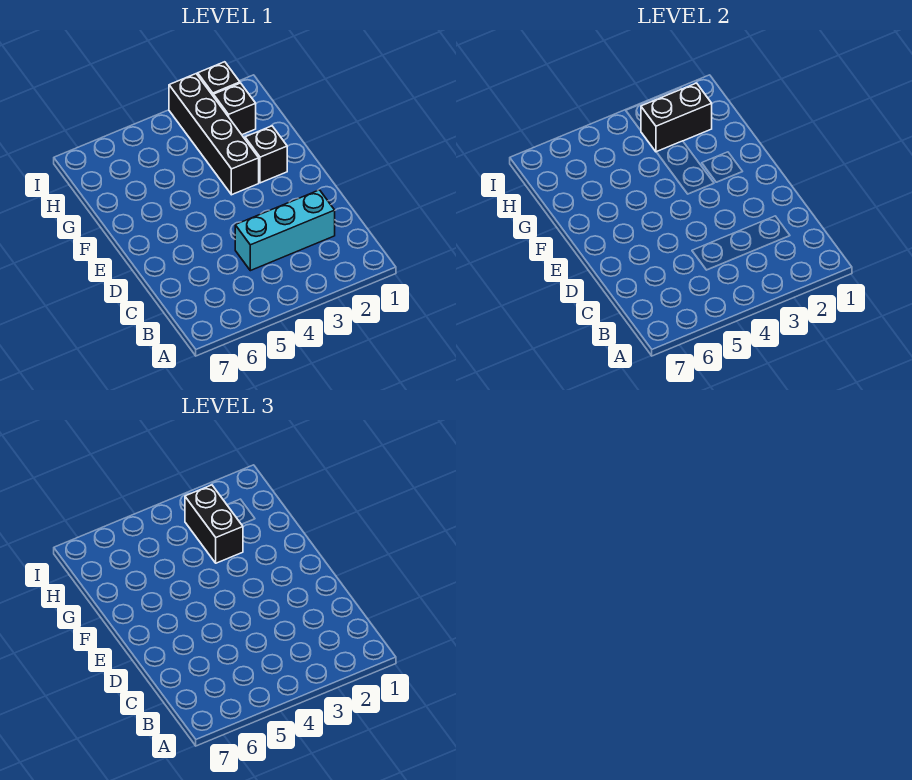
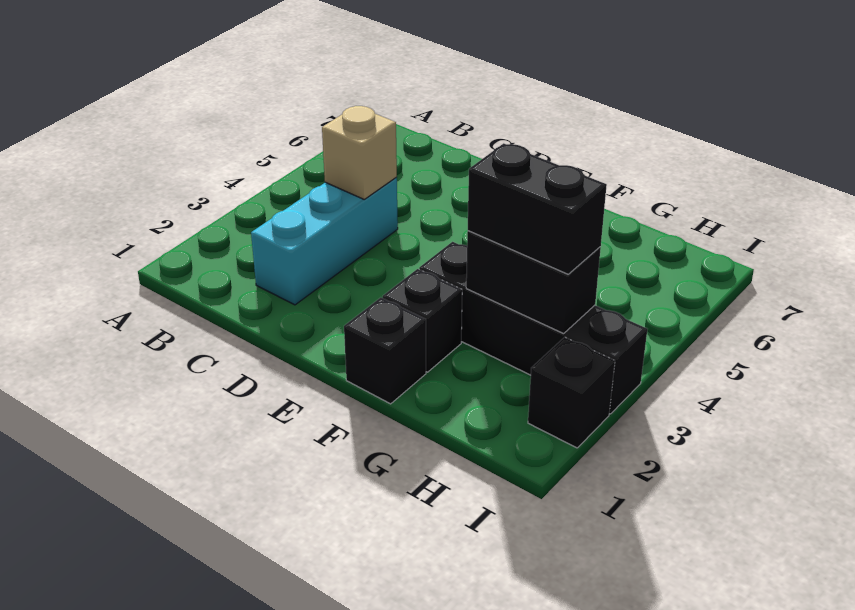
none -> tan 1x1 brick [322,106,397,199]
black 1x1 brick [213,83,256,135] -> black 1x1 brick moved to [344,297,426,404]
black 1x2 brick [641,83,712,152] -> black 1x2 brick turned to [466,231,601,334]

